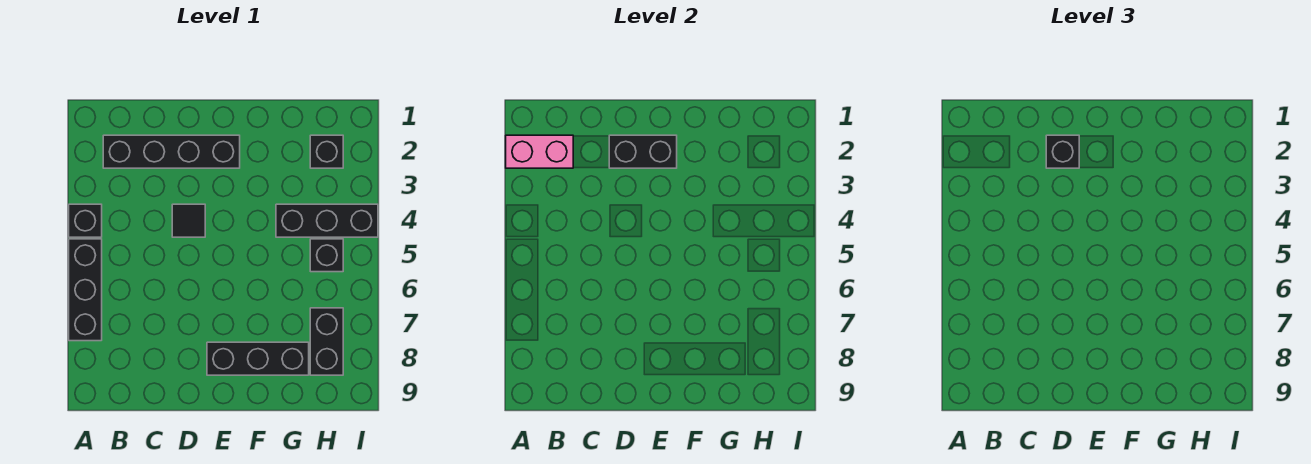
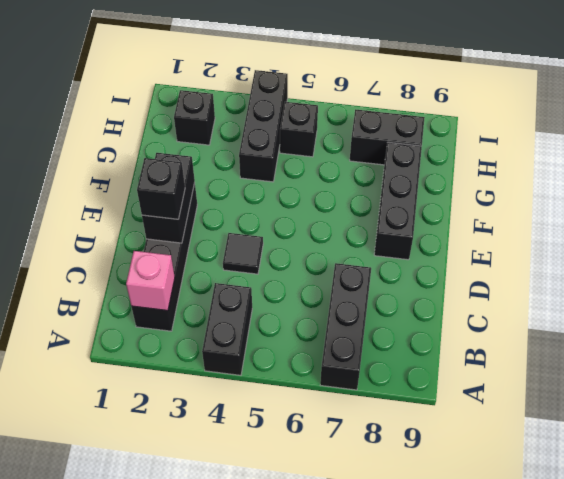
pink 1x2 brick [506,135,573,168] -> pink 1x1 brick [126,251,175,311]
black 1x1 brick [69,204,102,237] -> black 1x2 brick [202,283,252,375]
black 1x3 brick [69,239,102,341] -> black 1x3 brick turned to [320,263,371,390]

